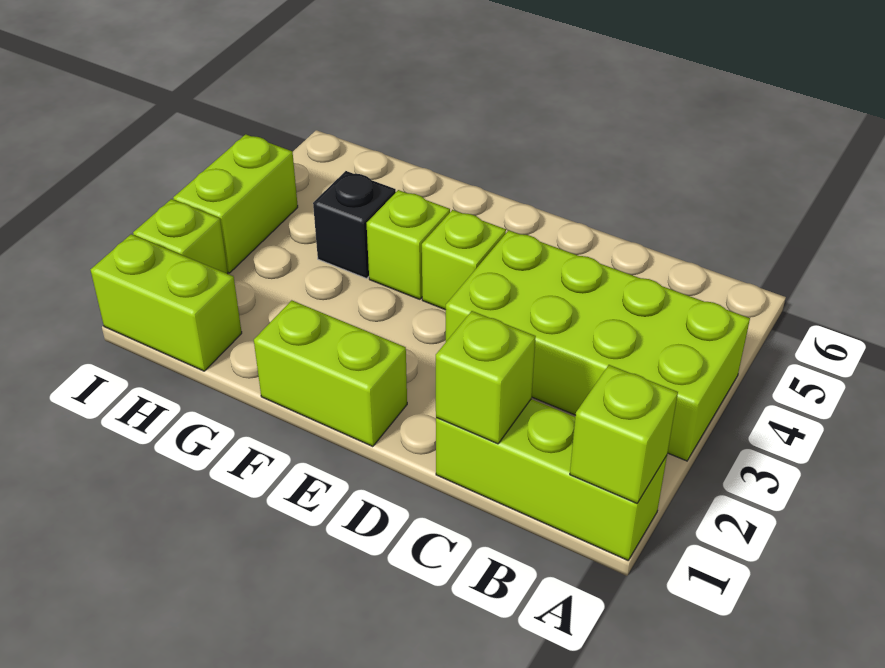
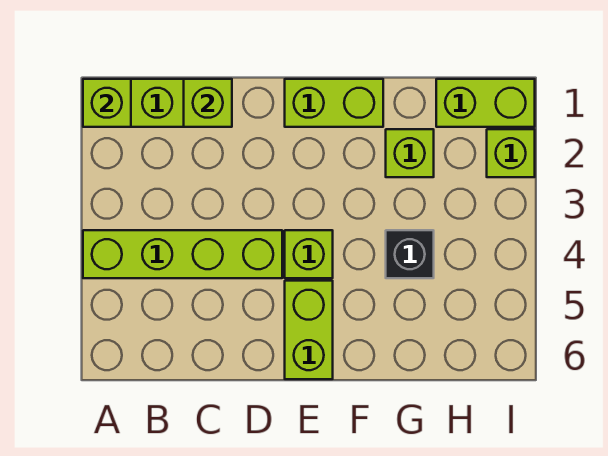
lime 2x4 brick [446,230,750,461] -> lime 1x4 brick [83,230,282,278]
lime 1x1 brick [367,190,450,299] -> lime 1x1 brick moved to [386,129,434,177]
lime 1x2 brick [173,134,298,273] -> lime 1x2 brick moved to [285,281,333,379]

